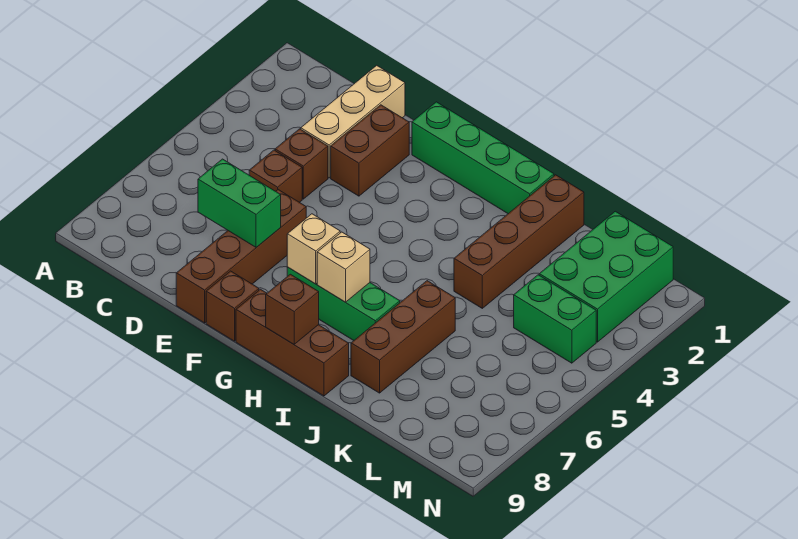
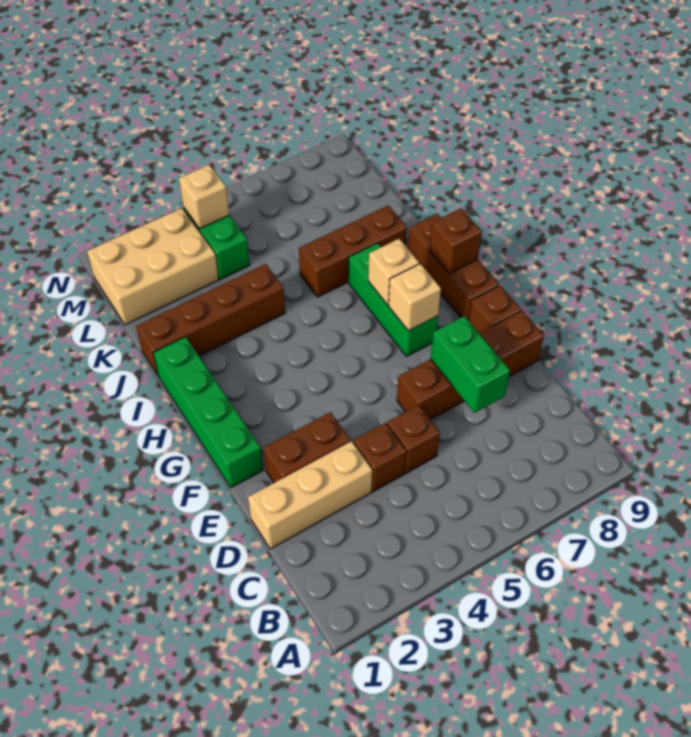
green 2x3 brick [539,211,673,342] -> tan 2x3 brick [87,208,219,325]
none -> tan 1x1 brick [179,165,229,229]

